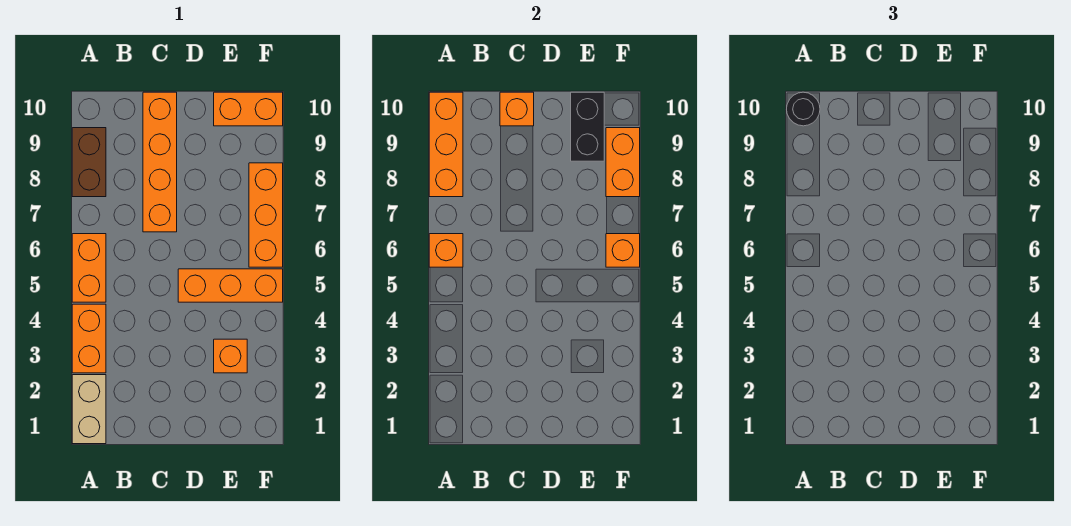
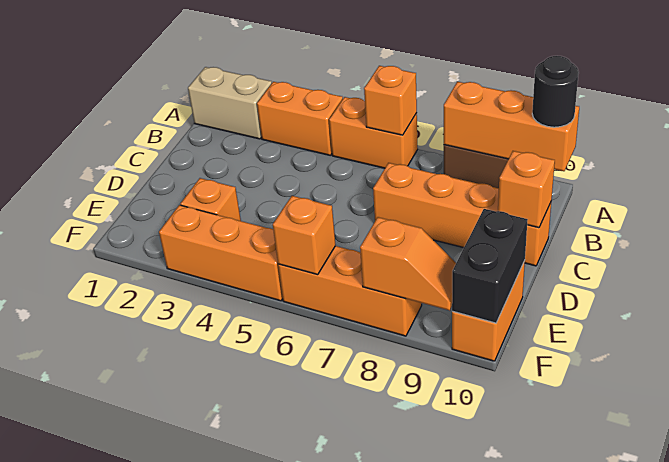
orange 1x3 brick [178,269,283,302] -> orange 1x3 brick turned to [159,205,283,301]
black 1x2 brick [571,92,604,161] -> black 1x2 brick turned to [452,209,528,323]
orange 1x2 brick [606,128,640,197] -> orange 1x2 slope [360,217,456,311]

